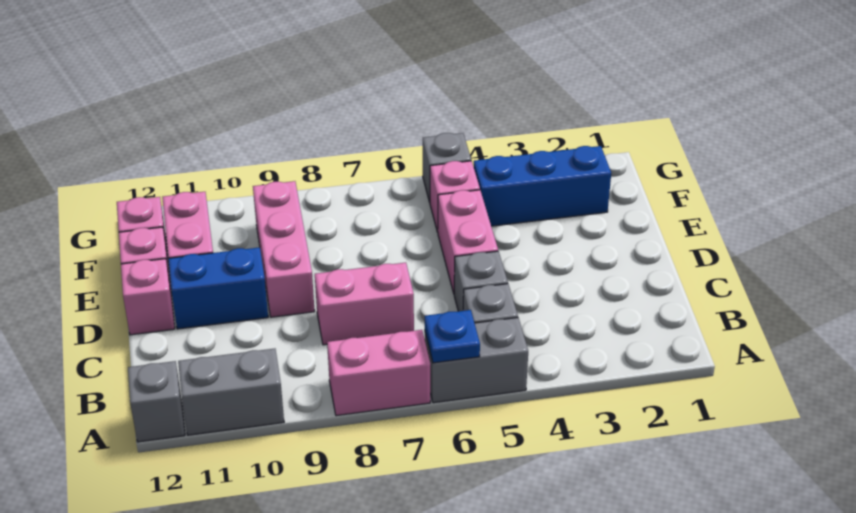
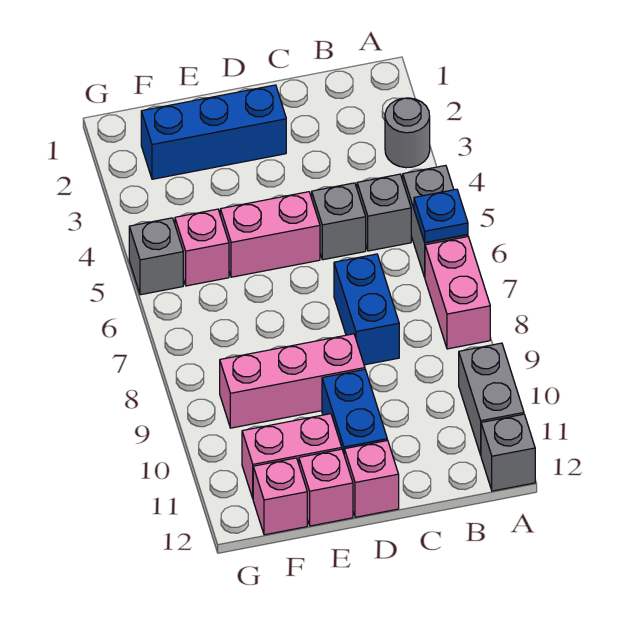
none -> grey 1x1 round brick [385,98,430,168]
pink 1x2 brick [315,263,414,345] -> blue 1x2 brick [334,254,399,365]
blue 1x3 brick [474,146,611,226] -> blue 1x3 brick turned to [141,85,286,179]

